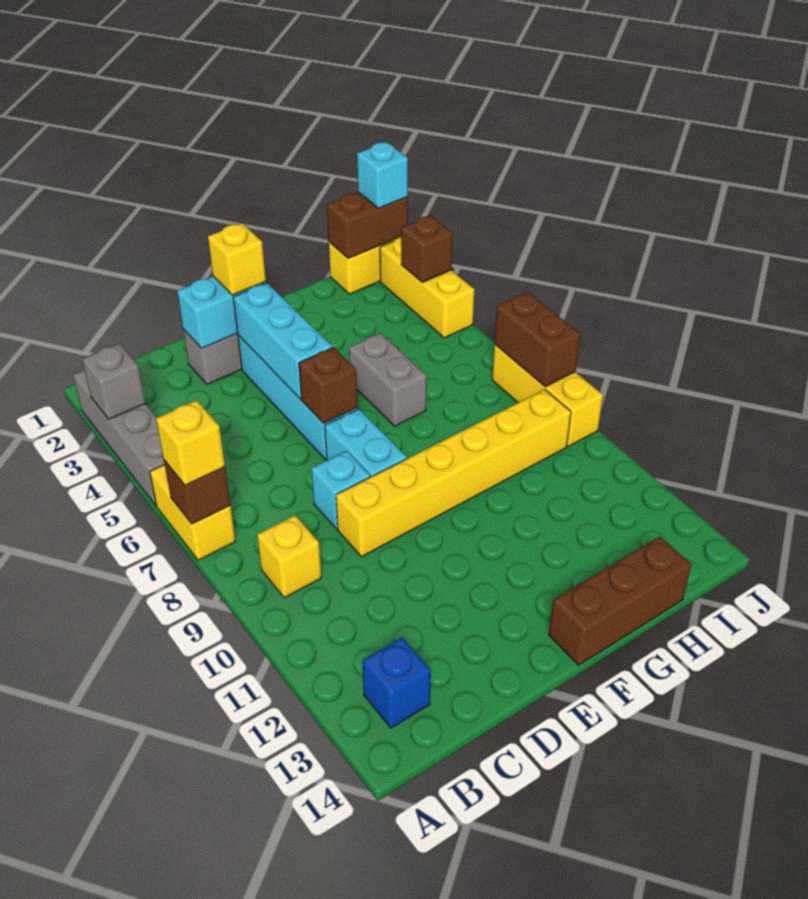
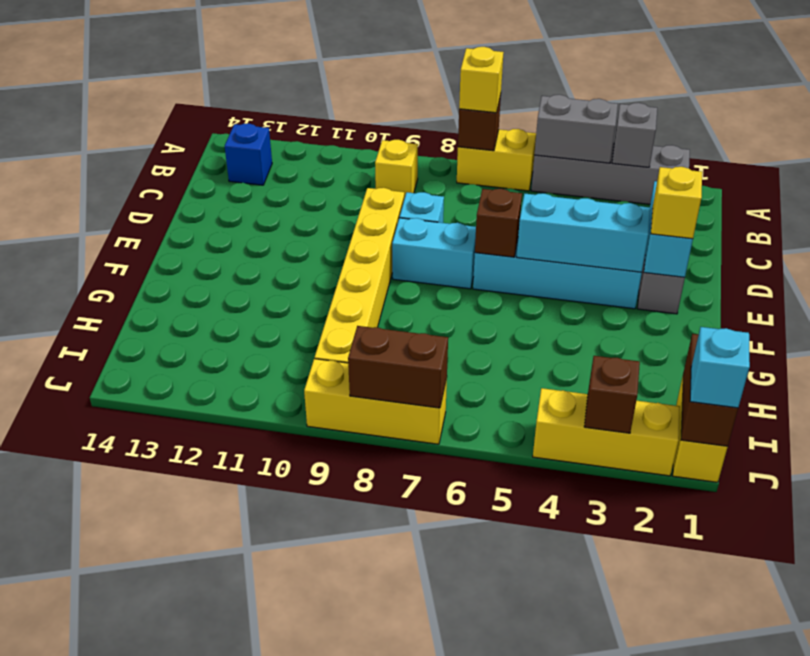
brown 1x3 brick [549,536,692,665] -> none
grey 1x2 brick [349,333,427,426] -> grey 1x2 brick moved to [534,95,618,163]

